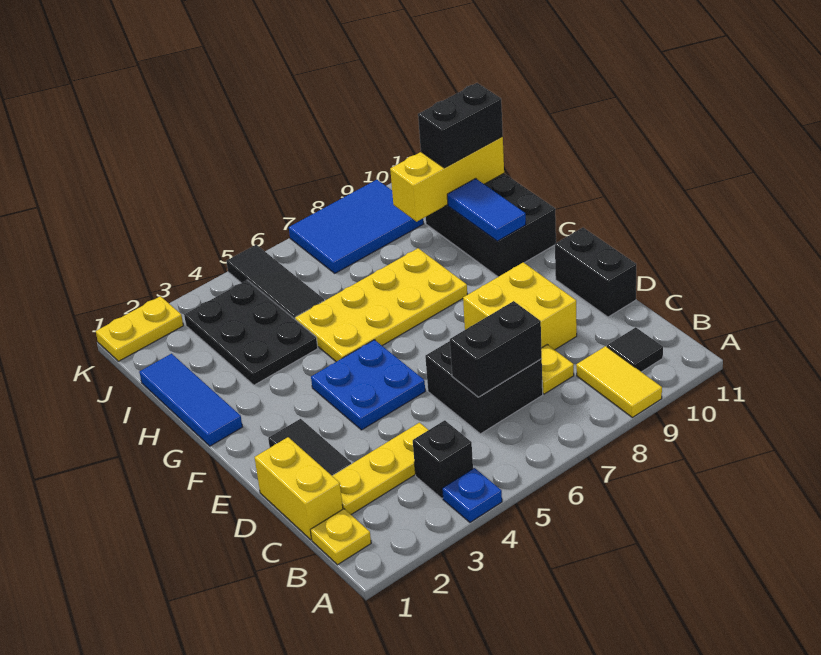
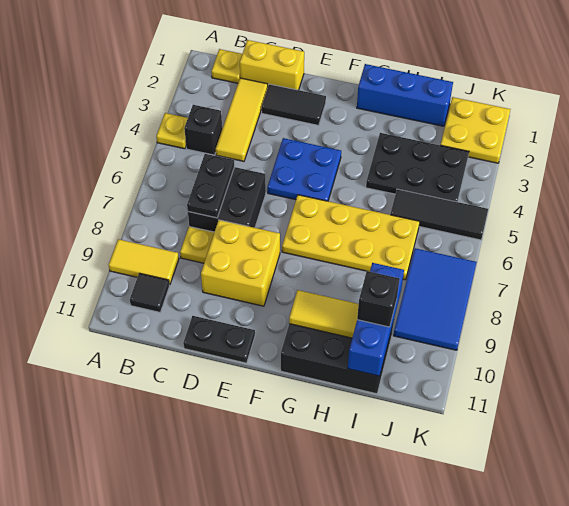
blue 1x1 plate [442,468,502,522] -> yellow 1x1 plate [156,113,188,149]
yellow 1x3 plate [333,423,428,514] -> yellow 1x3 tile [216,78,268,161]
black 1x2 brick [450,301,542,397] -> black 1x2 plate [187,154,234,218]
black 1x2 brick [555,228,636,317] -> black 1x2 plate [183,316,255,363]
blue 1x3 tile [139,354,242,446] -> blue 1x3 brick [357,64,453,126]
yellow 2x4 plate [295,248,467,362] -> yellow 2x4 plate turned to [282,195,420,280]
blue 1x2 tile [447,179,526,241] -> yellow 1x2 tile [289,290,359,338]
yellow 1x3 brick [390,137,504,222] -> blue 1x3 brick [348,263,404,376]
black 1x2 brick [418,83,503,168] -> black 1x1 brick [357,271,399,327]
yellow 1x2 plate [96,296,183,361] -> yellow 2x2 plate [440,97,511,163]

